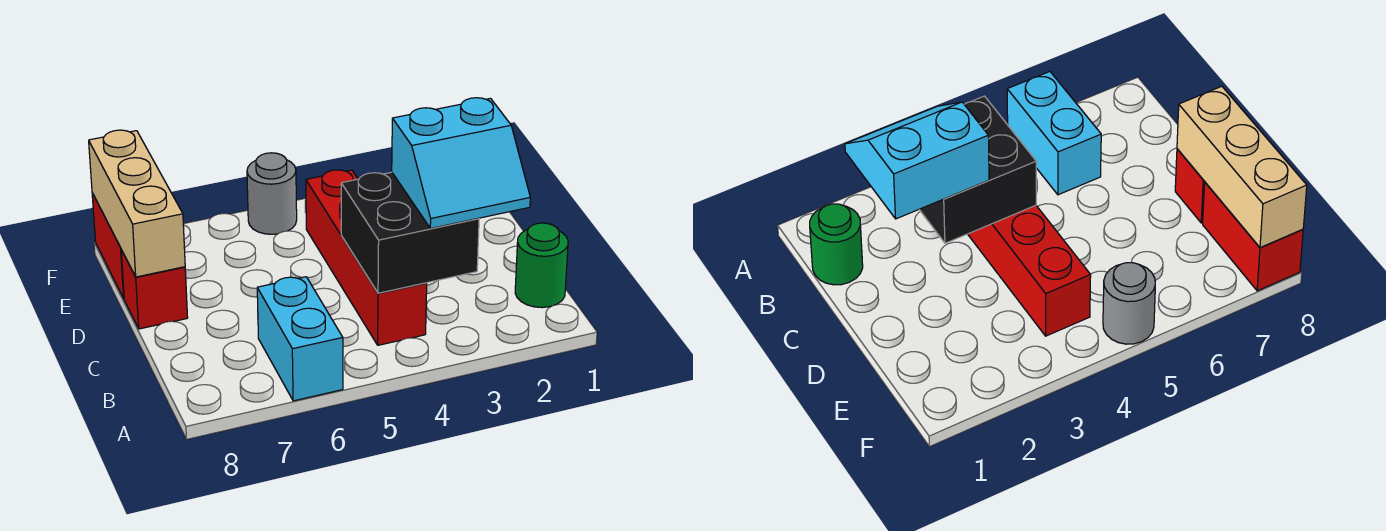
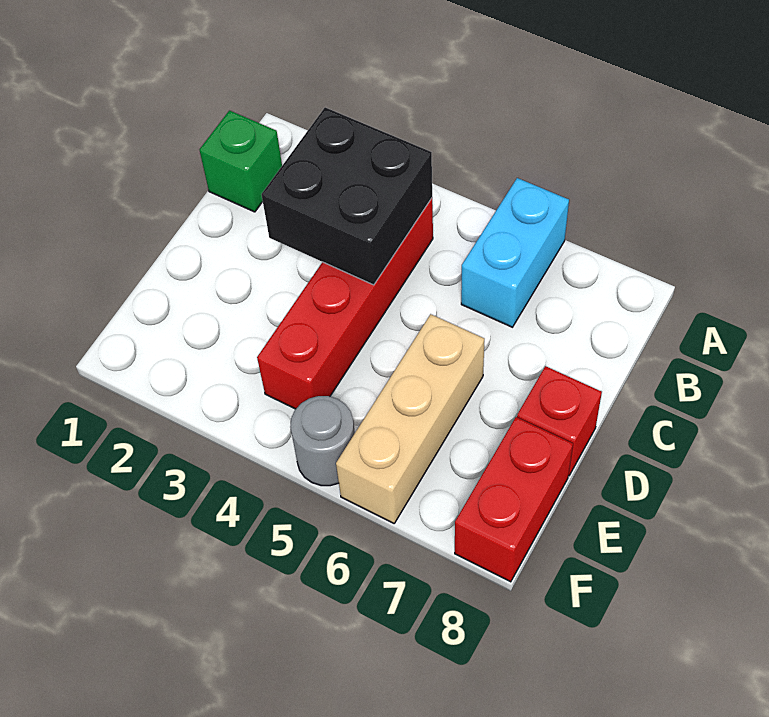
green 1x1 round brick [515,223,568,308] -> green 1x1 brick [200,111,282,212]
cyan 2x2 slope [392,98,530,229] -> none
tan 1x3 brick [89,130,185,277] -> tan 1x3 brick moved to [336,314,484,523]

